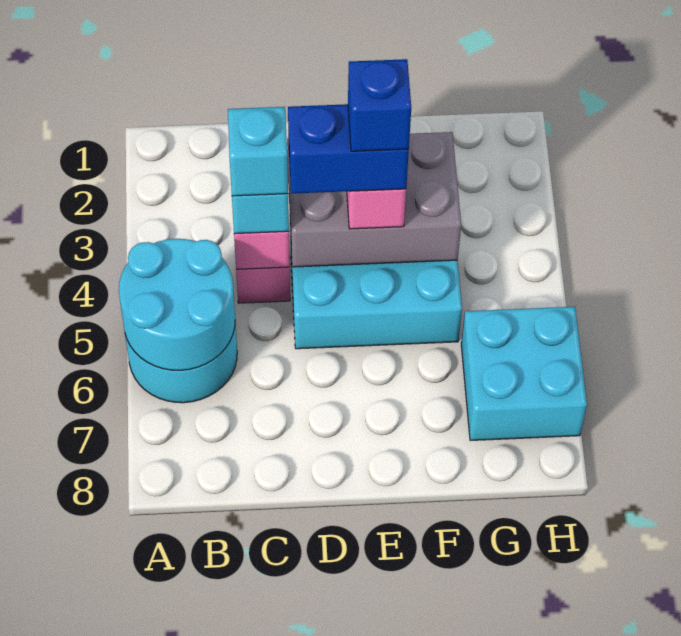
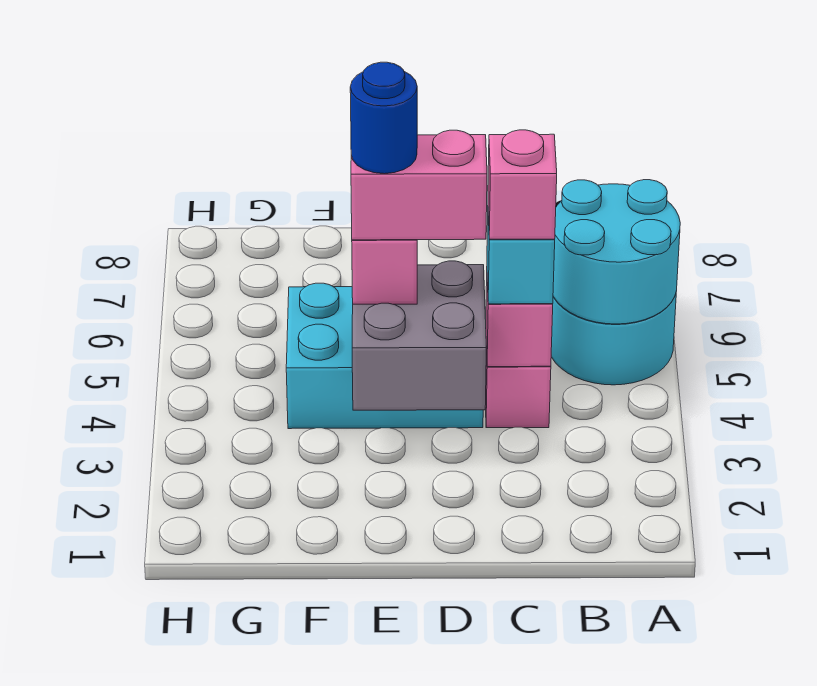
cyan 1x1 brick [228,107,288,196] -> pink 1x1 brick [488,130,557,239]
grey 2x3 brick [287,132,461,267] -> grey 2x2 brick [352,261,486,410]
blue 1x2 brick [288,104,409,194] -> pink 1x2 brick [351,130,487,240]
blue 1x1 brick [348,59,411,151] -> blue 1x1 round brick [350,62,417,174]
cyan 2x2 brick [461,307,587,440] -> none

